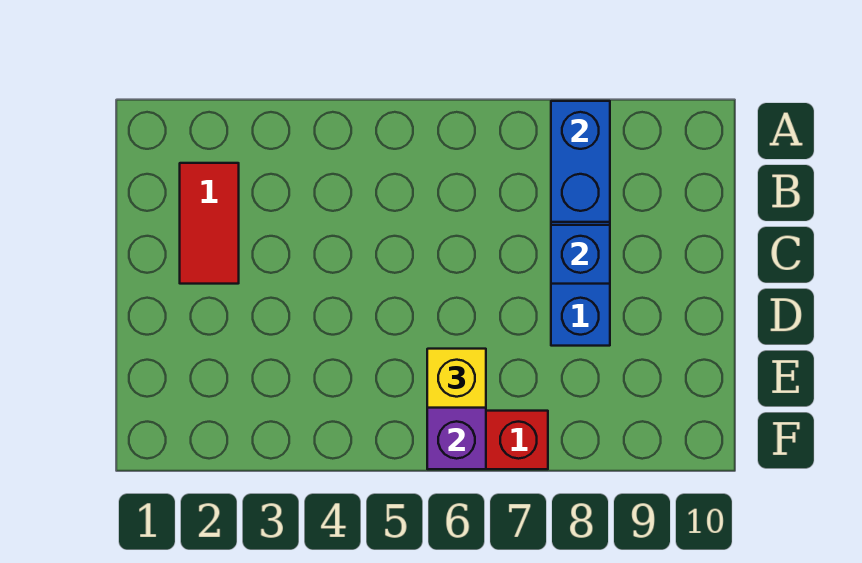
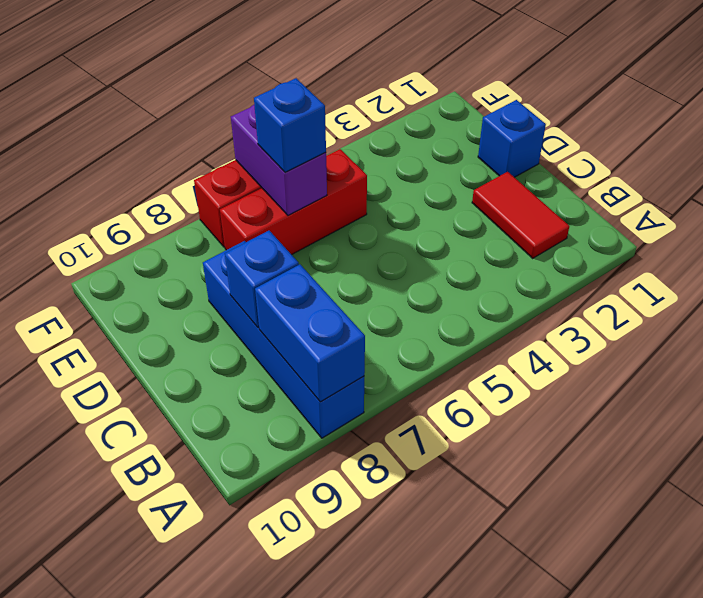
none -> blue 1x1 brick [478,100,546,177]
none -> red 1x3 brick [220,149,367,255]
yellow 1x1 brick [427,349,486,408] -> blue 1x1 brick [254,78,326,172]

